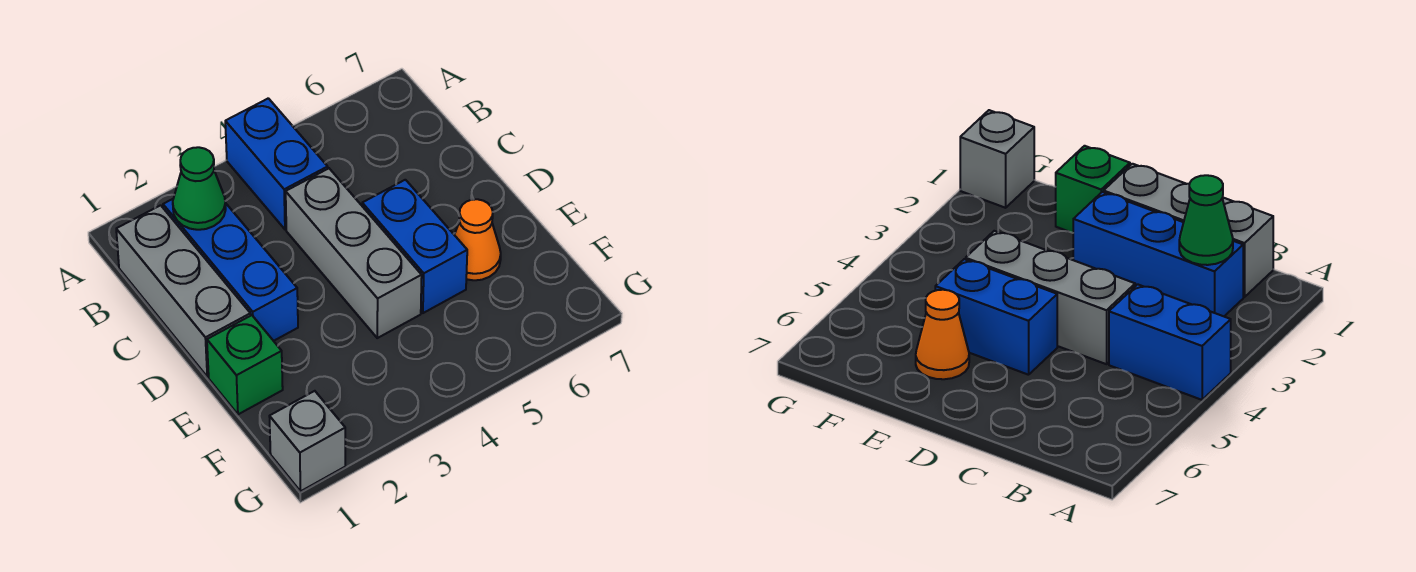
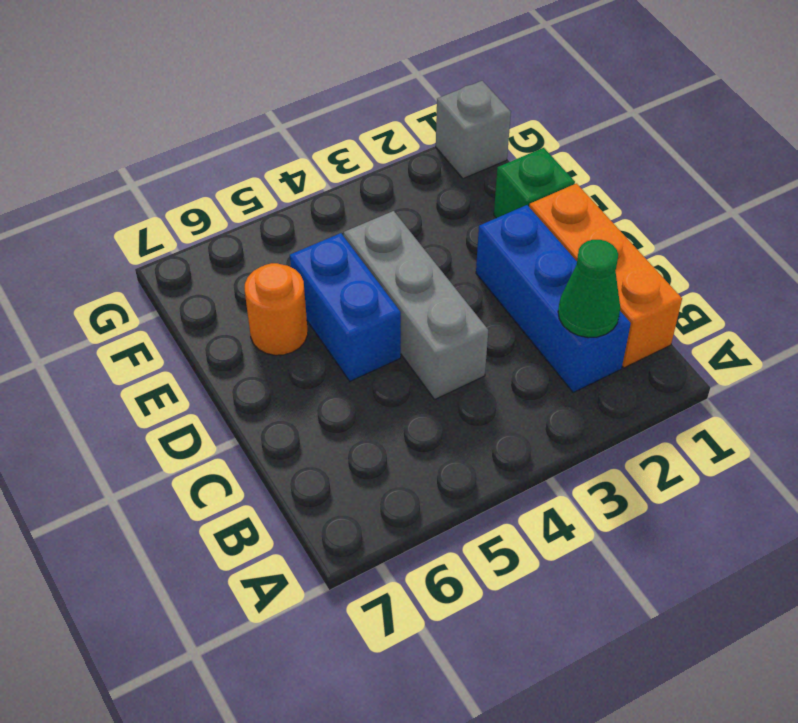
blue 1x2 brick [225,98,328,229] -> none
grey 1x3 brick [116,205,251,377] -> orange 1x3 brick [529,183,682,368]
orange 1x1 cone [454,199,501,280] -> orange 1x1 round brick [245,263,308,355]

